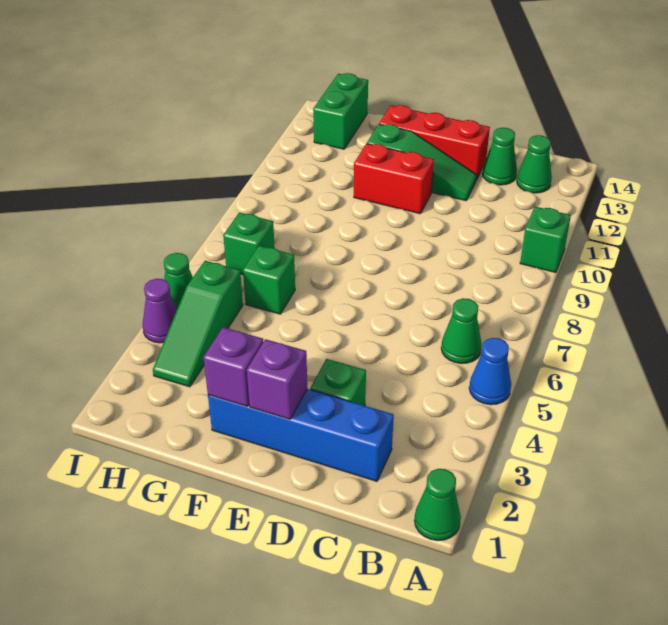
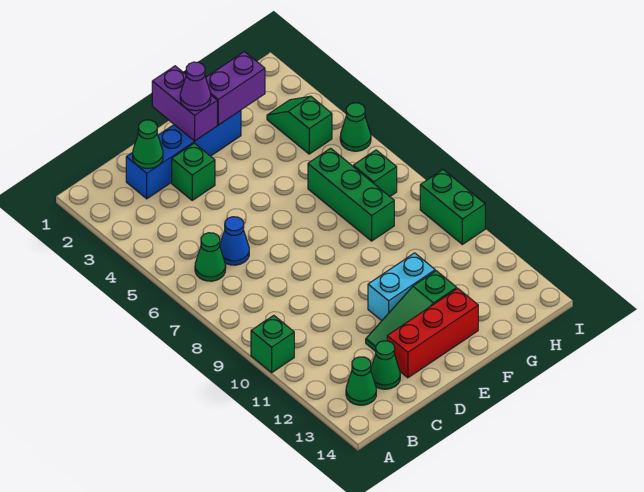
green 1x1 cone [414,469,461,541] -> green 1x1 cone moved to [133,120,163,168]
blue 1x1 cone [469,338,511,405] -> blue 1x1 cone moved to [220,217,249,265]
purple 1x1 brick [247,339,307,419] -> purple 1x2 brick [152,66,217,141]
red 1x2 brick [354,144,434,214] -> cyan 1x2 brick [368,253,435,321]
purple 1x1 brick [203,327,263,406] -> purple 1x2 brick [206,52,265,125]
green 1x1 brick [243,246,295,314] -> green 1x3 brick [308,148,394,241]
green 1x3 slope [153,261,243,387] -> green 1x2 slope [267,96,332,154]
green 1x2 brick [313,73,368,149] -> green 1x2 brick moved to [420,170,485,244]
purple 1x1 cone [143,279,177,343] -> purple 1x1 cone moved to [180,62,211,111]

